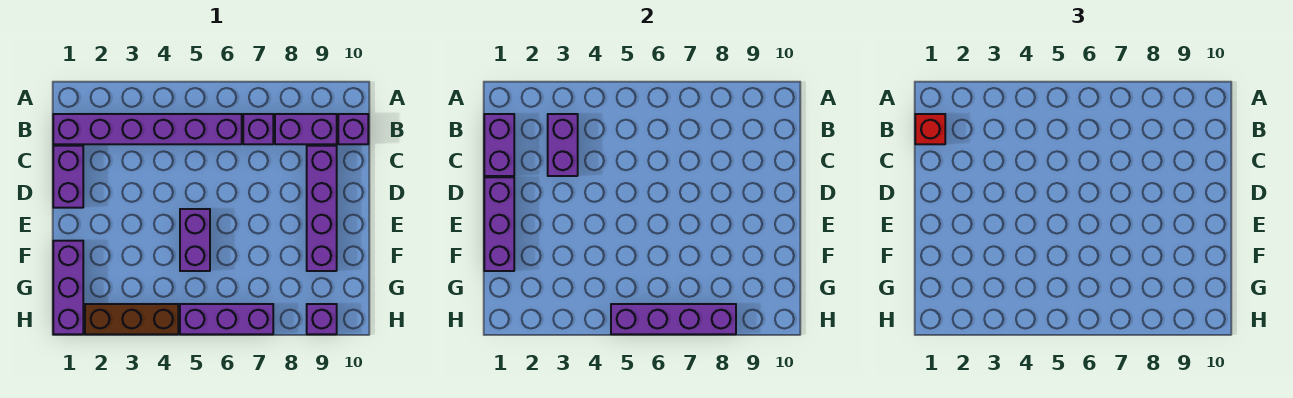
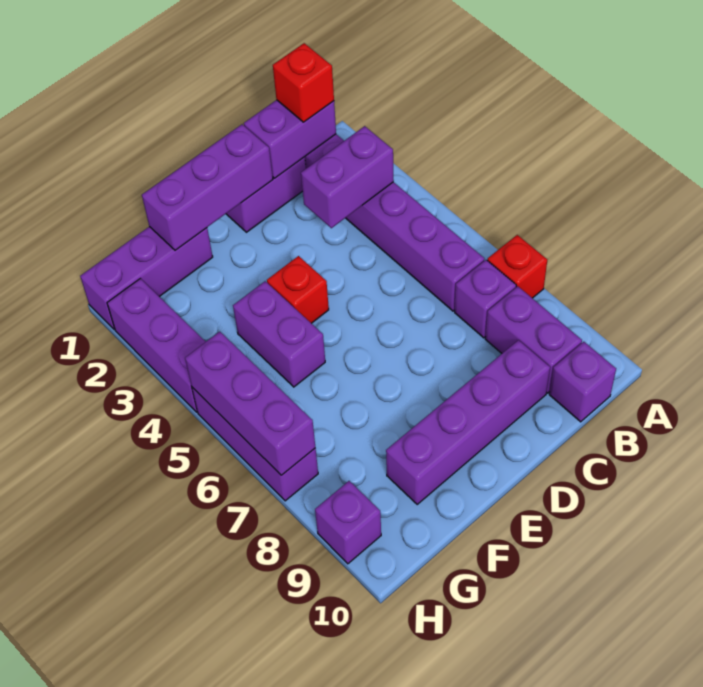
none -> red 1x1 brick [487,235,547,298]
none -> red 1x1 brick [267,256,329,323]
purple 1x2 brick [180,209,210,271] -> purple 1x2 brick turned to [233,281,325,387]
brown 1x3 brick [85,304,178,334] -> purple 1x3 brick [107,279,206,412]
purple 1x4 brick [611,304,736,334] -> purple 1x3 brick [185,332,315,475]

